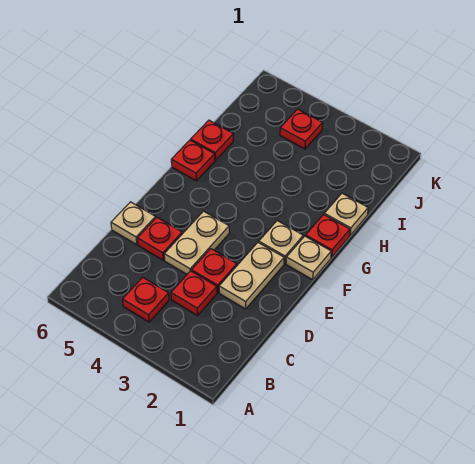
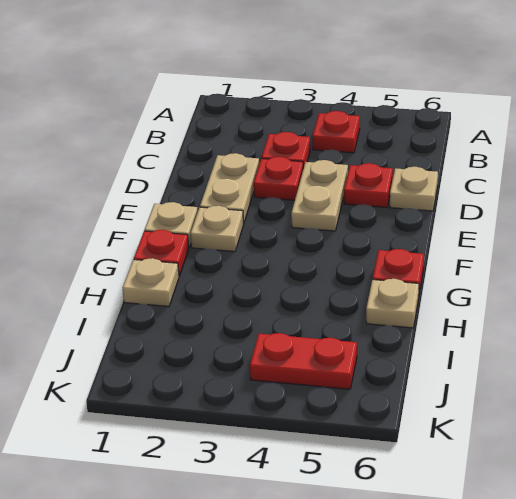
red 1x1 plate [191,120,233,160] -> tan 1x1 plate [366,279,419,328]
red 1x1 plate [280,109,323,149] -> red 1x2 plate [250,333,357,389]

